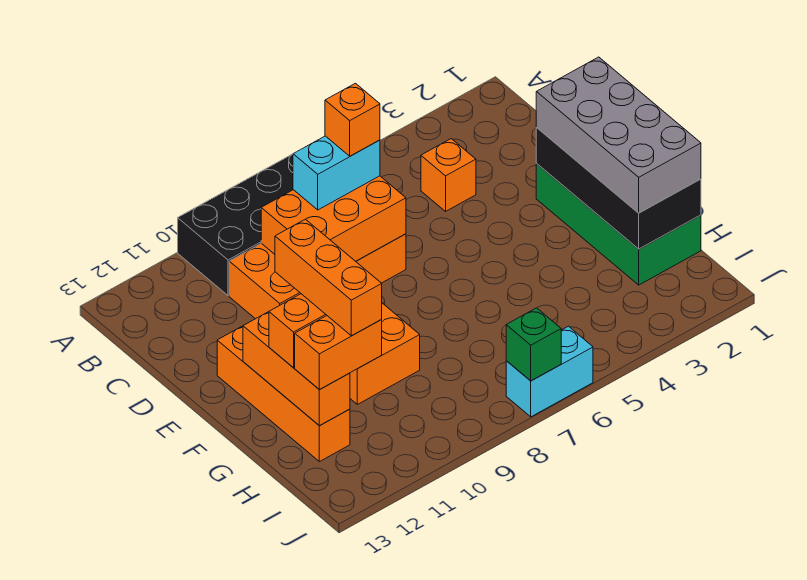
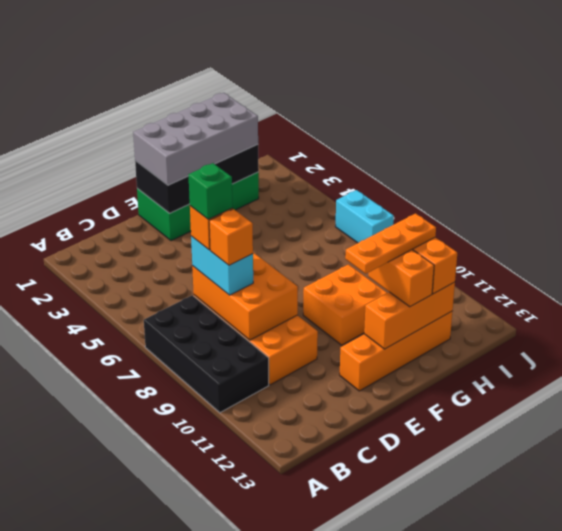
orange 1x1 brick [421,139,476,211] -> orange 1x1 brick moved to [209,209,253,265]
orange 1x3 brick [275,219,382,336] -> orange 1x3 plate [345,213,436,274]
green 1x1 brick [506,308,561,381] -> green 1x1 brick moved to [189,163,233,219]

